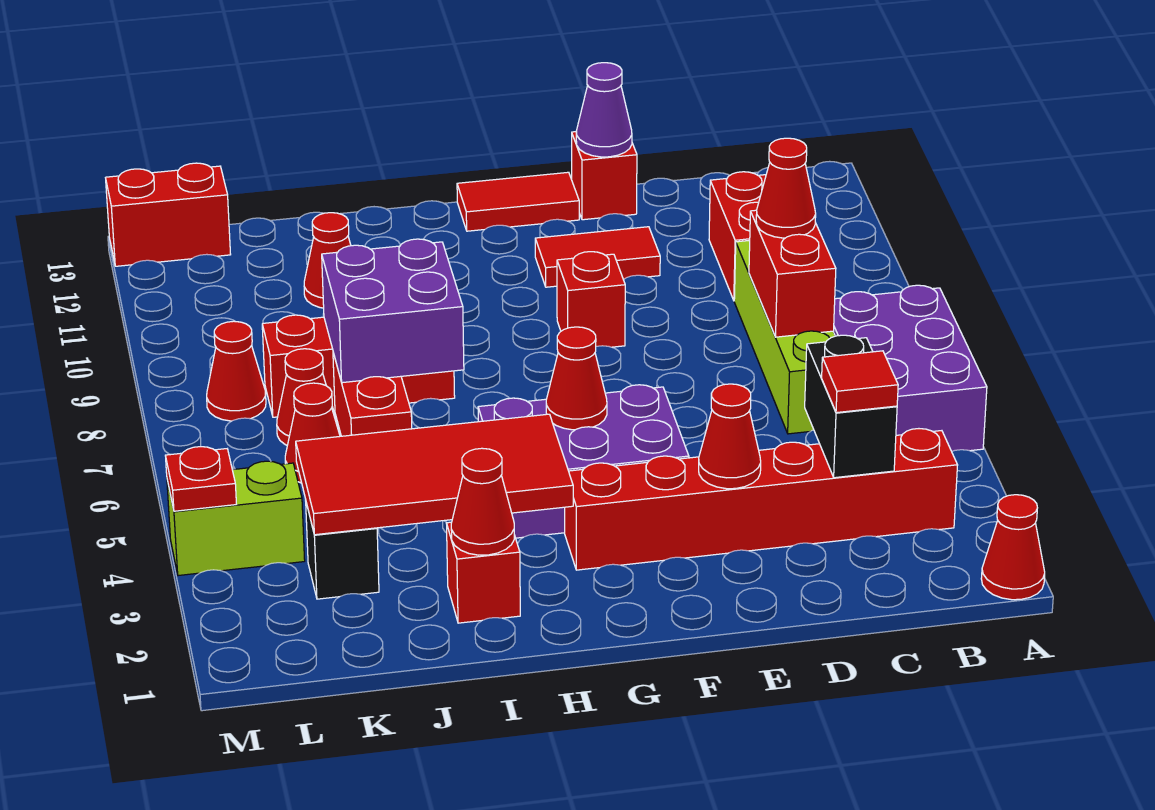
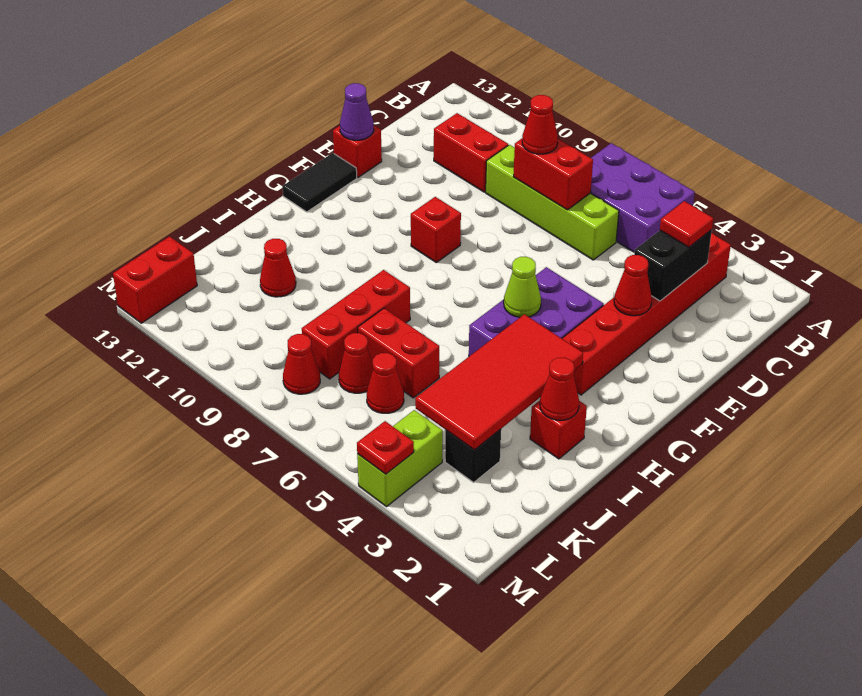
red 1x1 cone [981,495,1045,600] -> none
black 1x2 brick [805,335,897,478] -> black 1x2 brick turned to [634,230,712,301]
red 1x2 tile [535,227,660,287] -> none
red 1x2 tile [457,172,579,231] -> black 1x2 tile [282,153,357,212]
red 1x1 cone [546,327,607,430] -> lime 1x1 cone [504,257,541,317]
purple 2x2 brick [322,239,464,383] -> none

